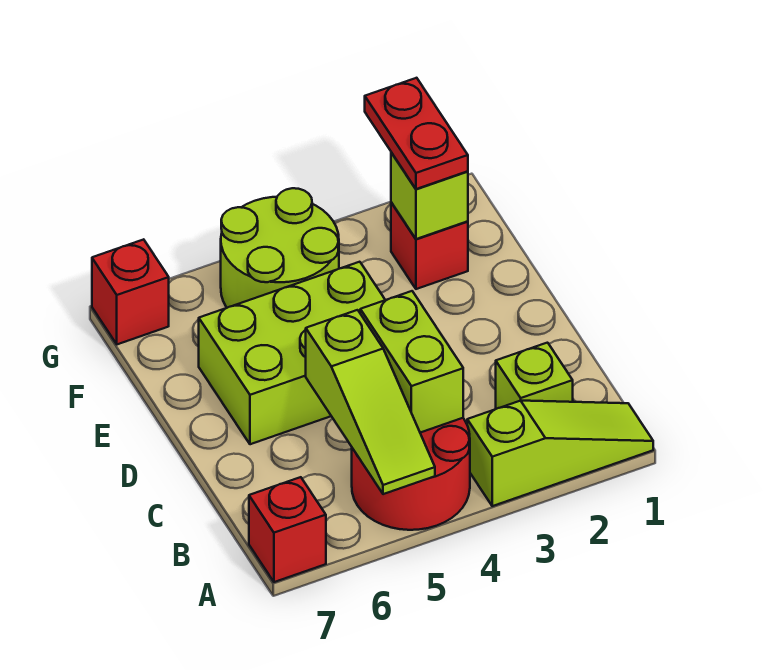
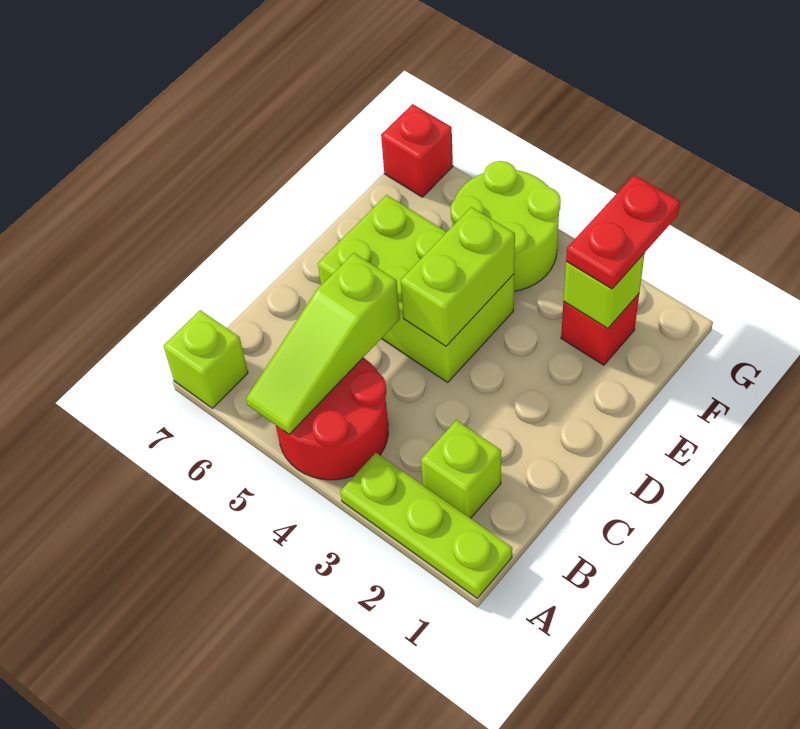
lime 1x3 slope [467,401,653,506] -> lime 1x3 plate [340,453,512,598]
red 1x1 brick [249,477,326,582] -> lime 1x1 brick [163,310,248,408]
lime 1x2 brick [360,291,463,433] -> lime 1x2 brick moved to [401,207,515,346]

